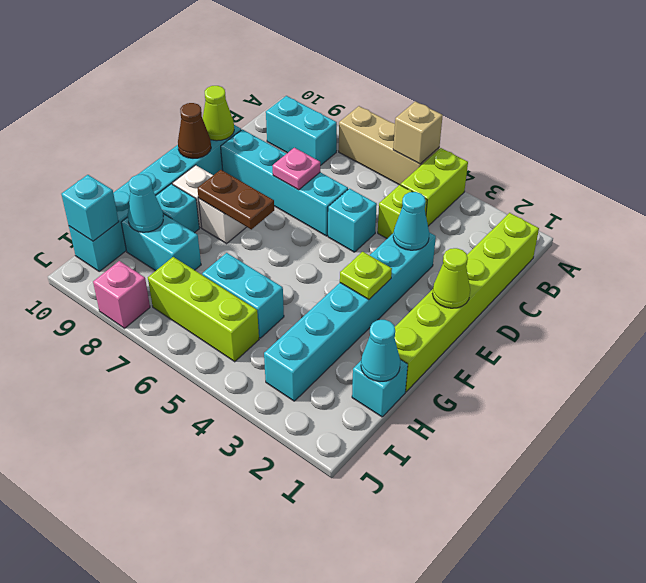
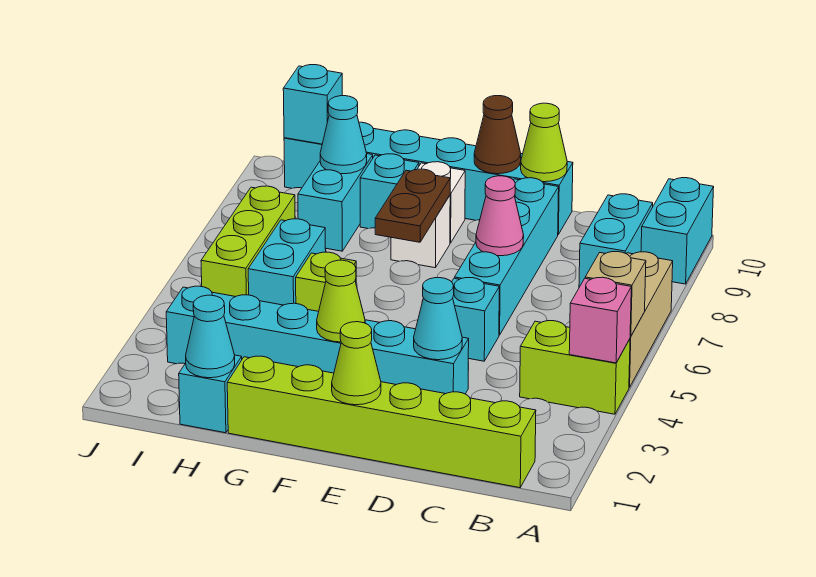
none -> cyan 1x2 brick [641,178,714,284]
lime 1x1 brick [378,185,427,239] -> lime 1x1 brick moved to [296,252,356,311]
pink 1x1 plate [273,148,320,190] -> pink 1x1 cone [476,176,524,256]
lime 1x1 plate [340,252,392,300] -> lime 1x1 cone [317,260,365,342]
pink 1x1 brick [93,261,150,328] -> pink 1x1 brick moved to [569,277,631,363]

